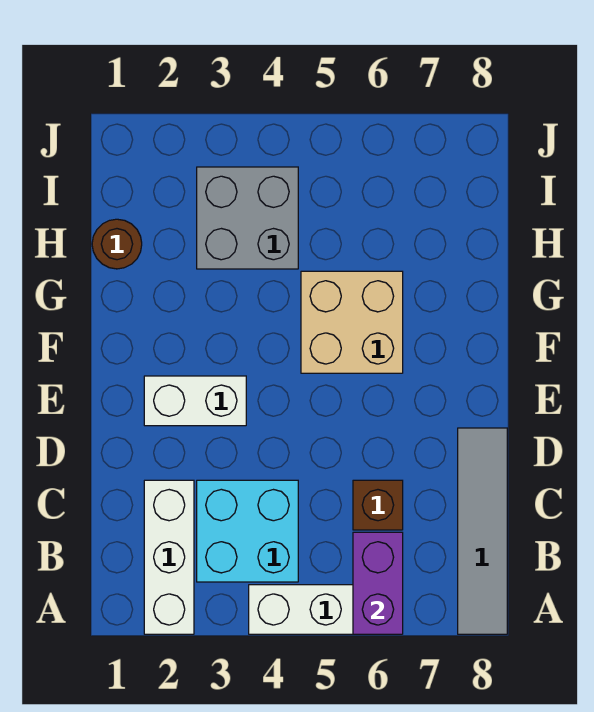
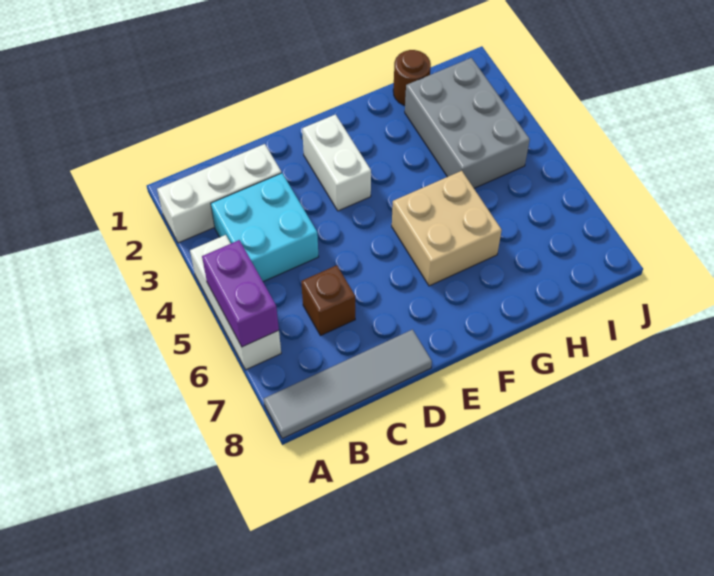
purple 1x2 brick [353,532,403,634] -> purple 1x2 brick turned to [202,240,279,347]
grey 2x2 brick [197,167,298,269] -> grey 2x3 brick [405,58,530,188]

